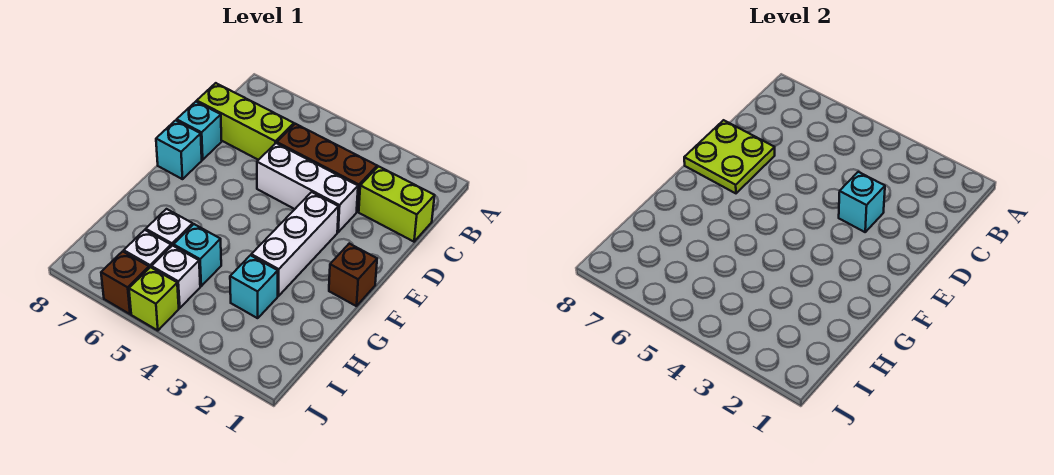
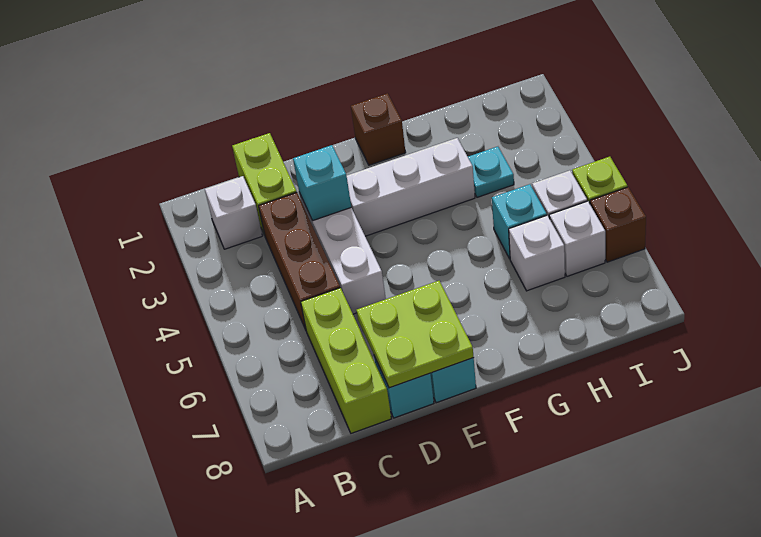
none -> white 1x1 brick [205,176,262,249]
cyan 1x1 brick [230,255,278,318] -> cyan 1x1 plate [468,147,514,197]

